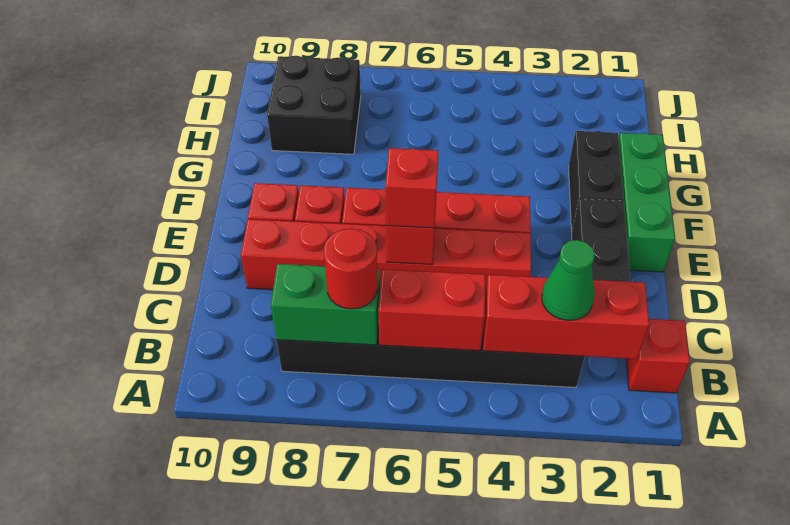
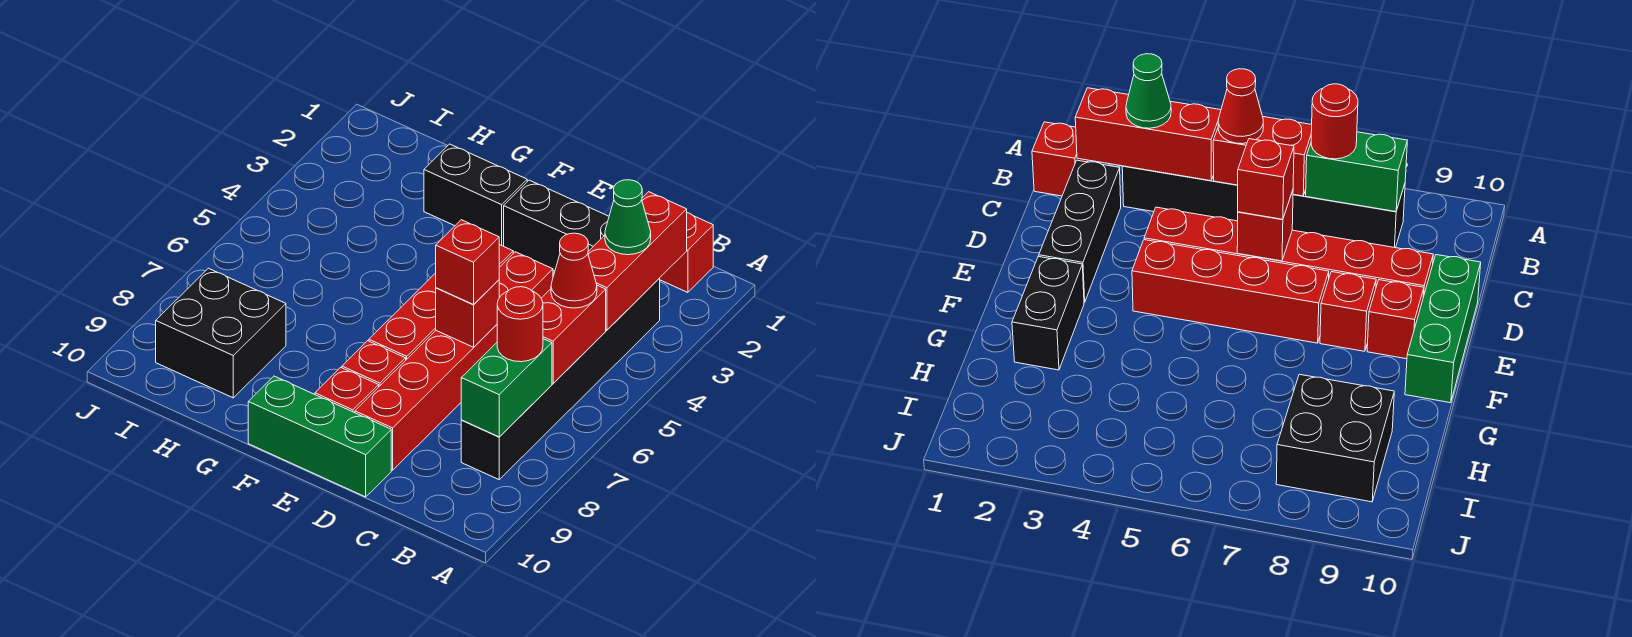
none -> red 1x1 cone [551,233,597,308]
green 1x3 brick [619,133,675,272] -> green 1x3 brick moved to [248,376,391,497]

